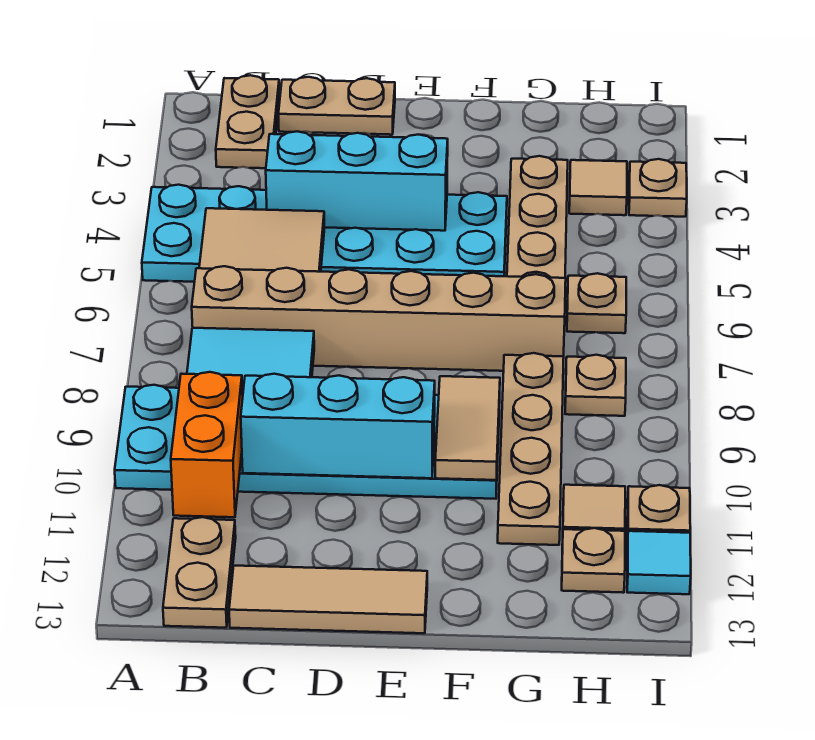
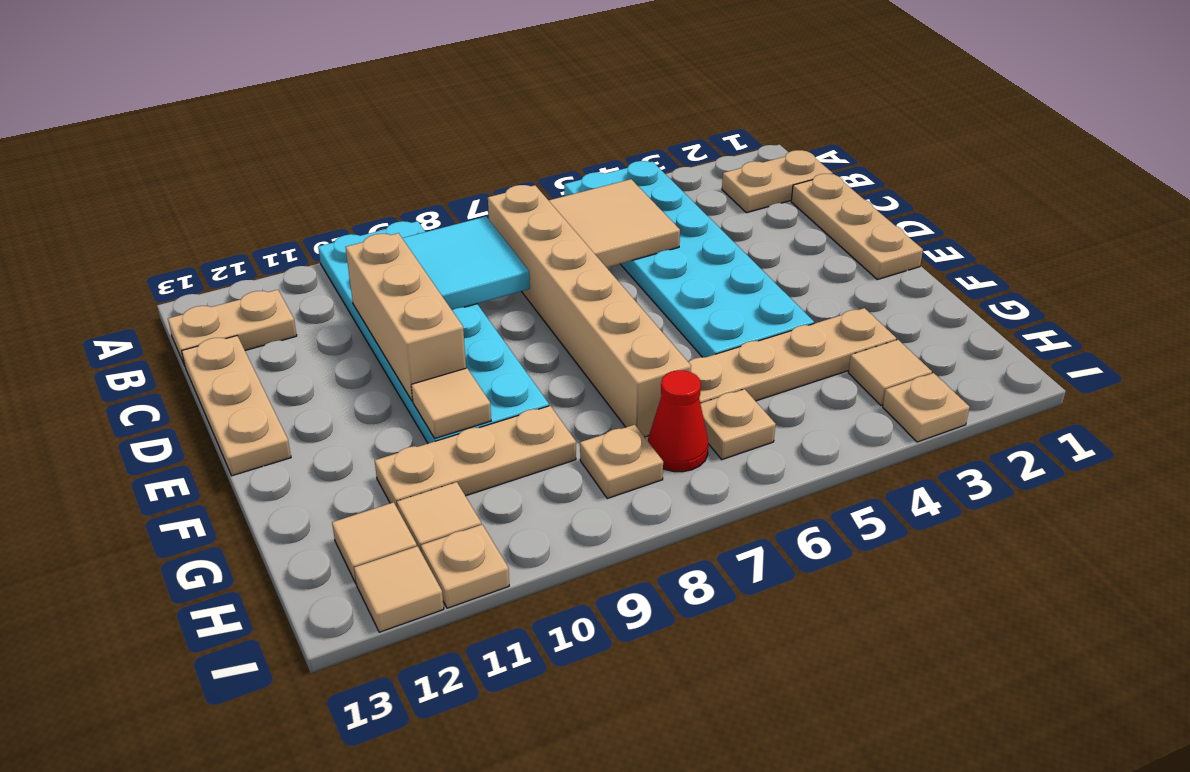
orange 1x2 brick [171,372,243,517] -> none
tan 1x2 plate [278,77,395,135] -> tan 1x3 plate [791,174,923,280]
cyan 1x3 brick [266,131,448,231] -> none
cyan 1x3 brick [241,374,435,478] -> tan 1x3 brick [345,233,466,401]
tan 1x3 tile [229,566,427,633] -> tan 1x3 plate [182,336,291,476]
tan 1x2 tile [435,376,500,480] -> tan 1x1 tile [411,368,491,438]
tan 1x4 plate [498,353,564,545] -> tan 1x3 plate [375,406,576,509]
none -> red 1x1 cone [648,370,708,472]
tan 1x1 plate [562,528,625,593] -> tan 1x1 tile [332,502,417,583]
cyan 1x1 tile [627,531,691,594] -> tan 1x1 tile [354,546,444,632]

